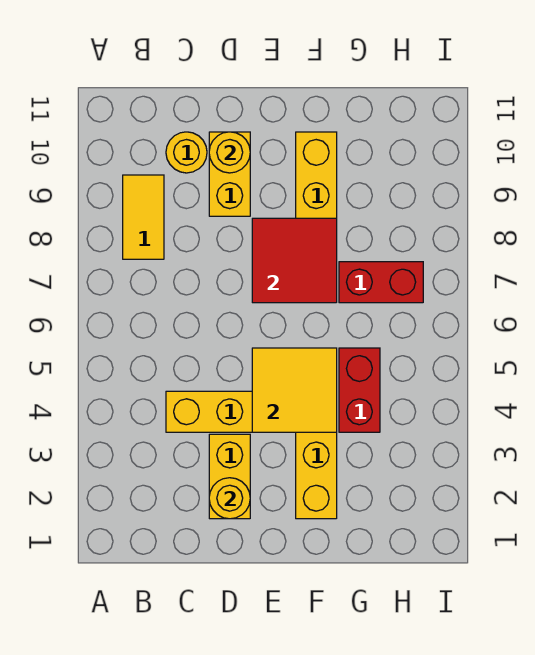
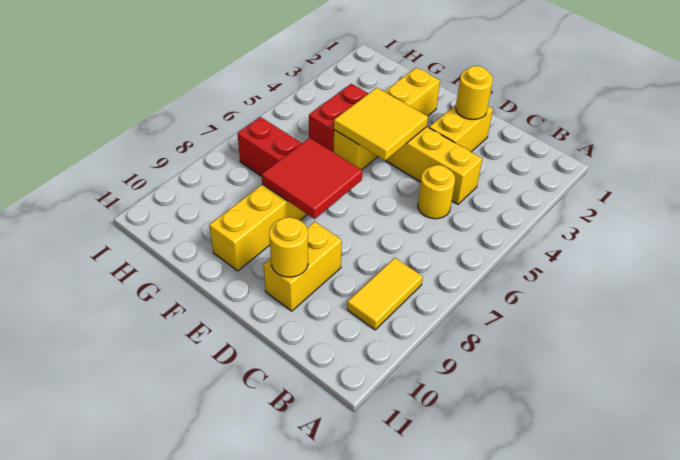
yellow 1x1 round brick [166,132,207,173] -> yellow 1x1 round brick moved to [418,165,455,219]

